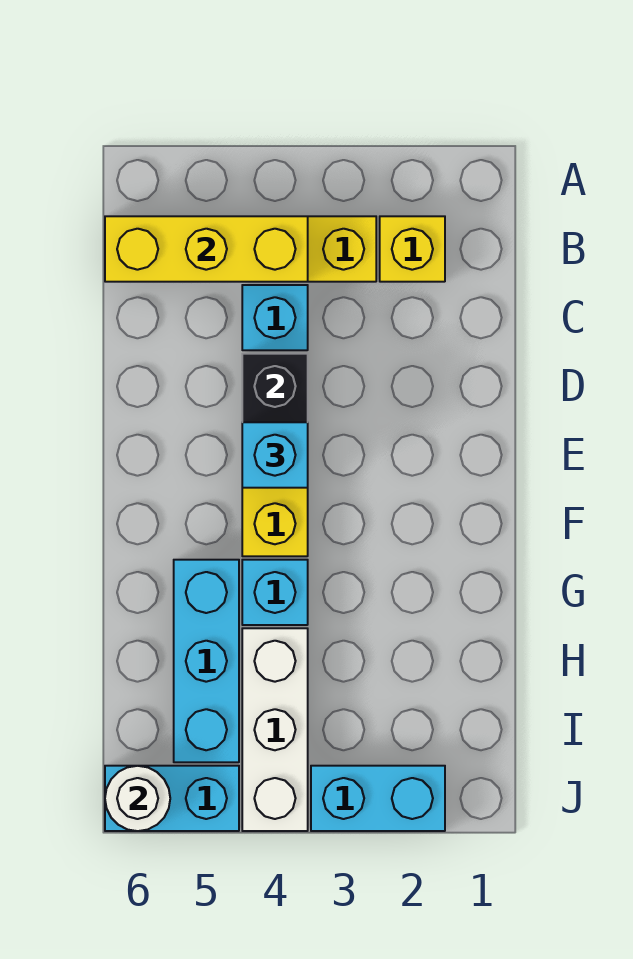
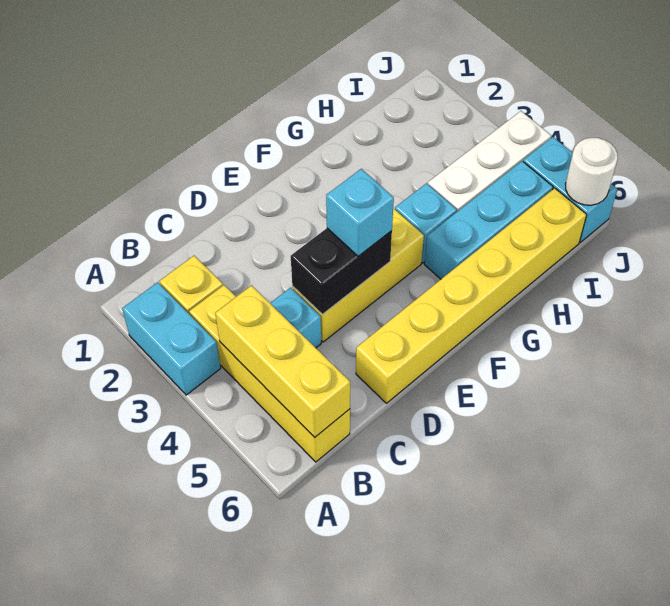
none -> yellow 1x6 brick [356,188,587,403]
cyan 1x2 brick [311,766,445,831] -> cyan 1x2 brick moved to [122,282,221,395]

